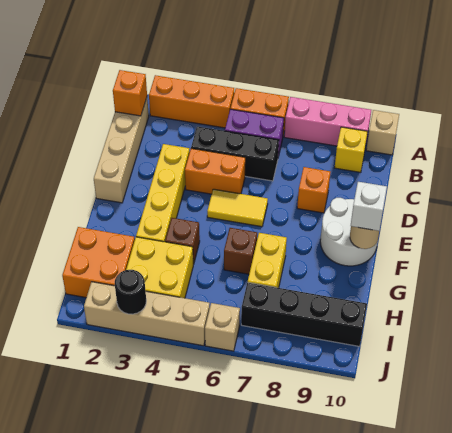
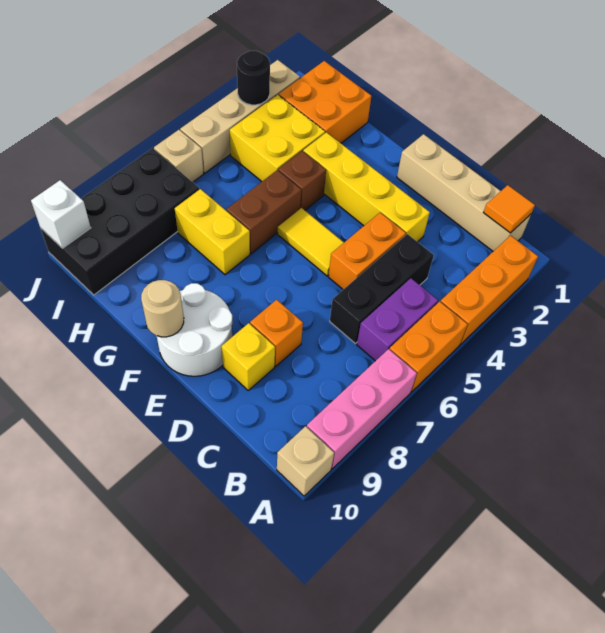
orange 1x1 brick [113,70,147,116] -> orange 1x1 tile [483,185,535,233]
yellow 1x1 brick [335,127,368,172] -> yellow 1x1 brick moved to [221,323,275,390]
yellow 1x2 tile [207,189,268,227] -> yellow 1x2 tile turned to [278,208,344,276]
white 1x1 brick [351,182,387,231] -> white 1x1 brick moved to [31,180,91,248]
brown 1x1 brick [224,228,257,274] -> brown 1x2 brick [227,170,301,254]
black 1x4 brick [241,282,367,347] -> black 2x4 brick [41,148,199,295]

